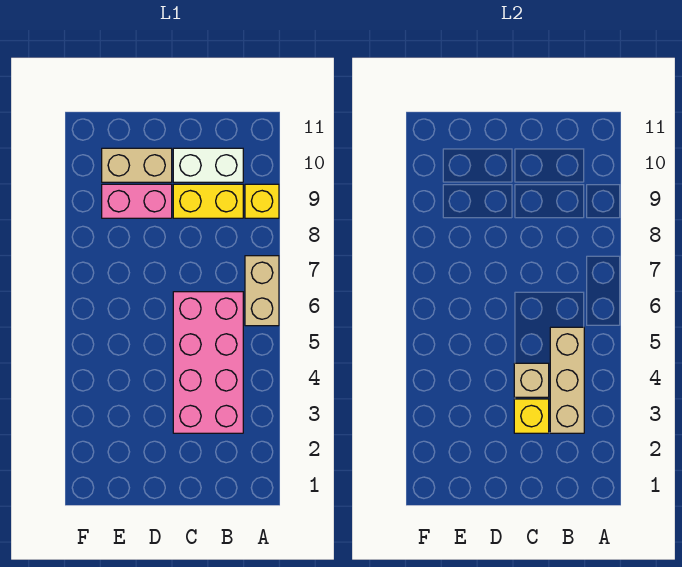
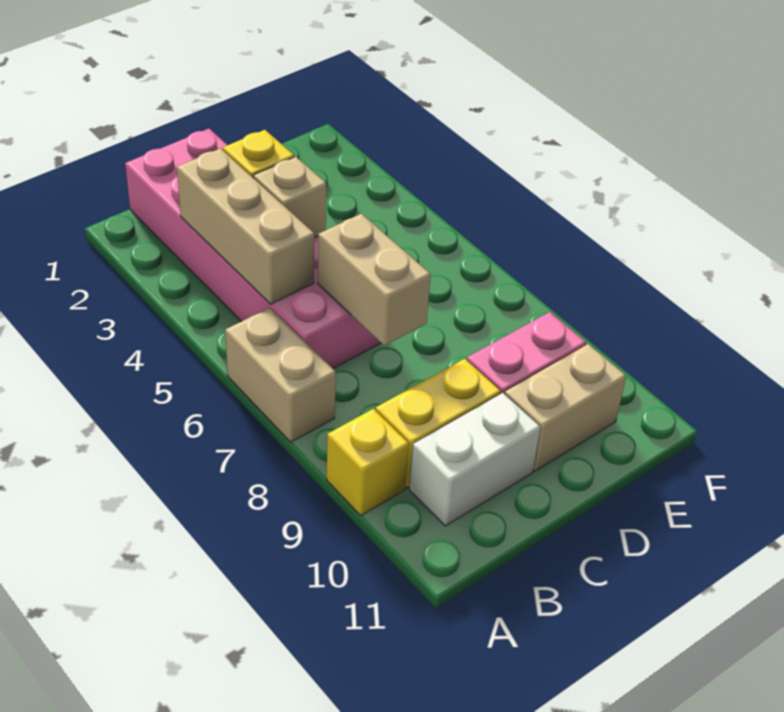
pink 2x4 brick [173,292,243,433] -> pink 2x6 brick [125,129,381,369]
none -> tan 1x2 brick [318,214,431,346]

